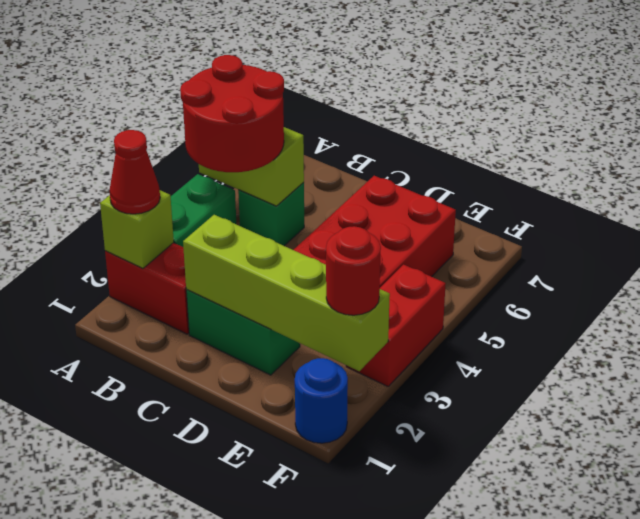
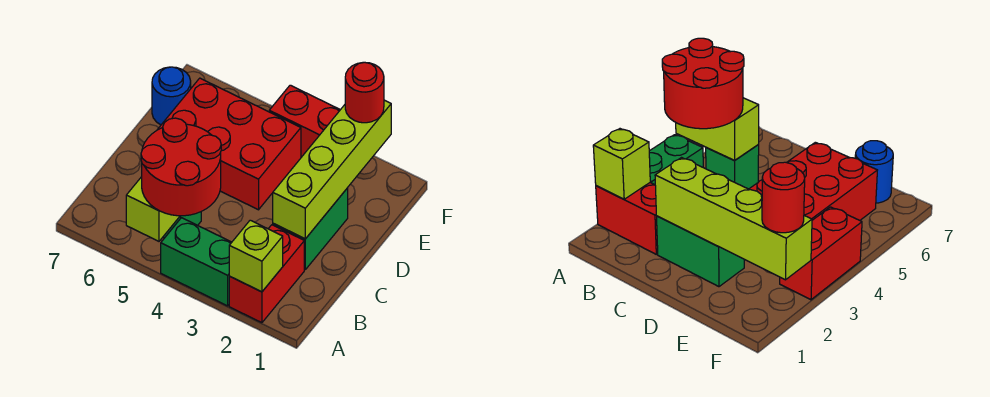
red 1x1 cone [109,130,160,214] -> none
blue 1x1 round brick [295,358,348,443] -> blue 1x1 round brick moved to [152,67,191,125]

